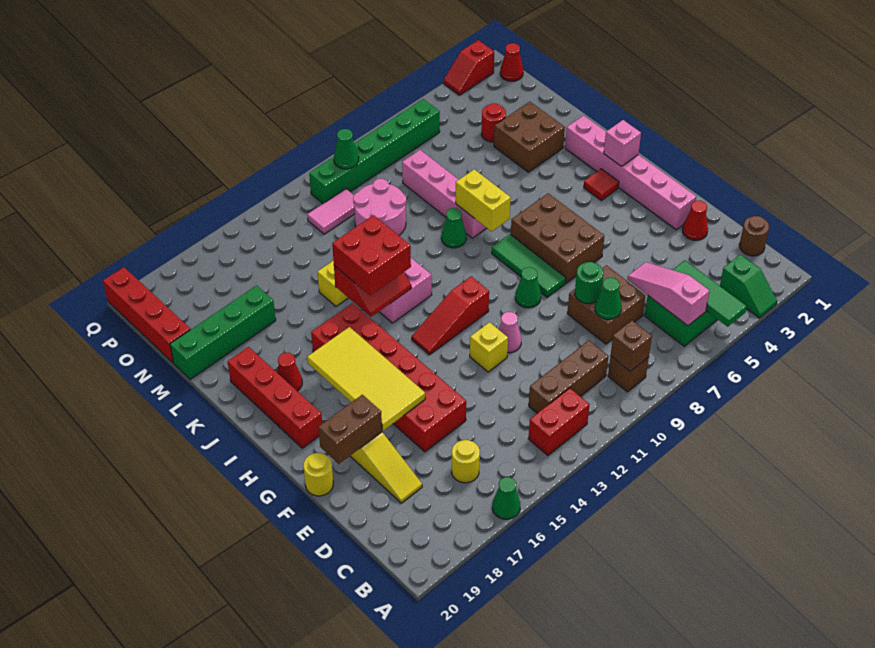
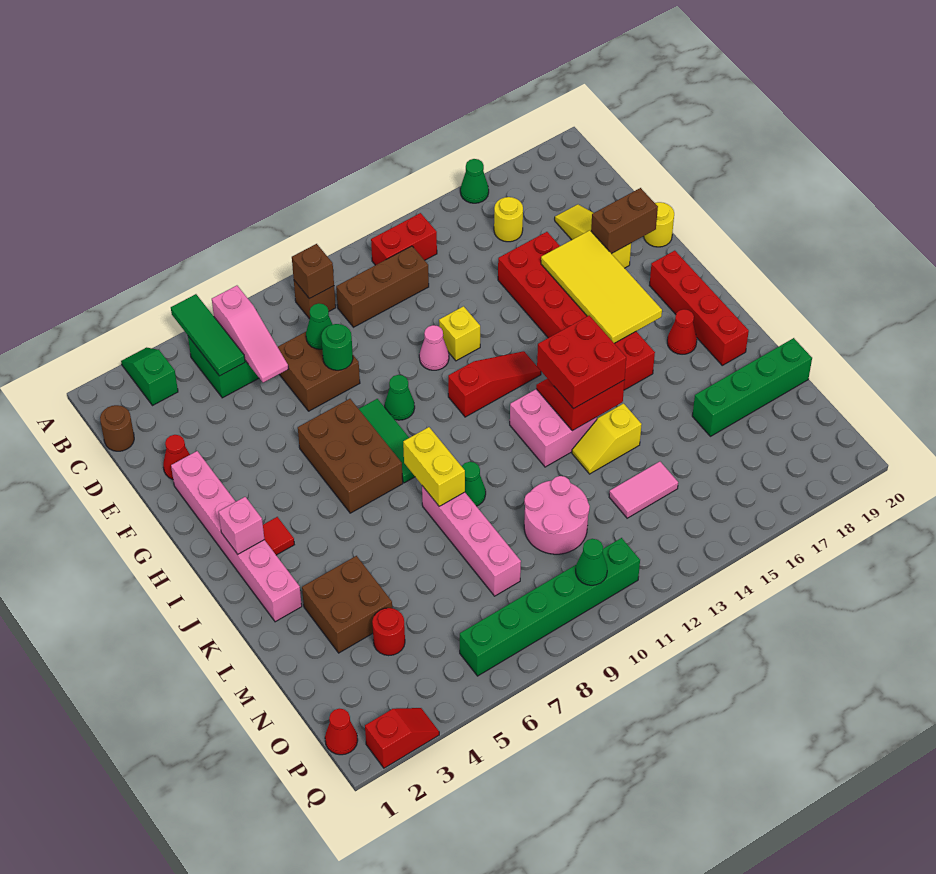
red 1x4 brick [103,267,191,363] -> none
pink 1x2 tile [307,189,355,234] -> pink 1x2 tile moved to [609,462,678,518]

